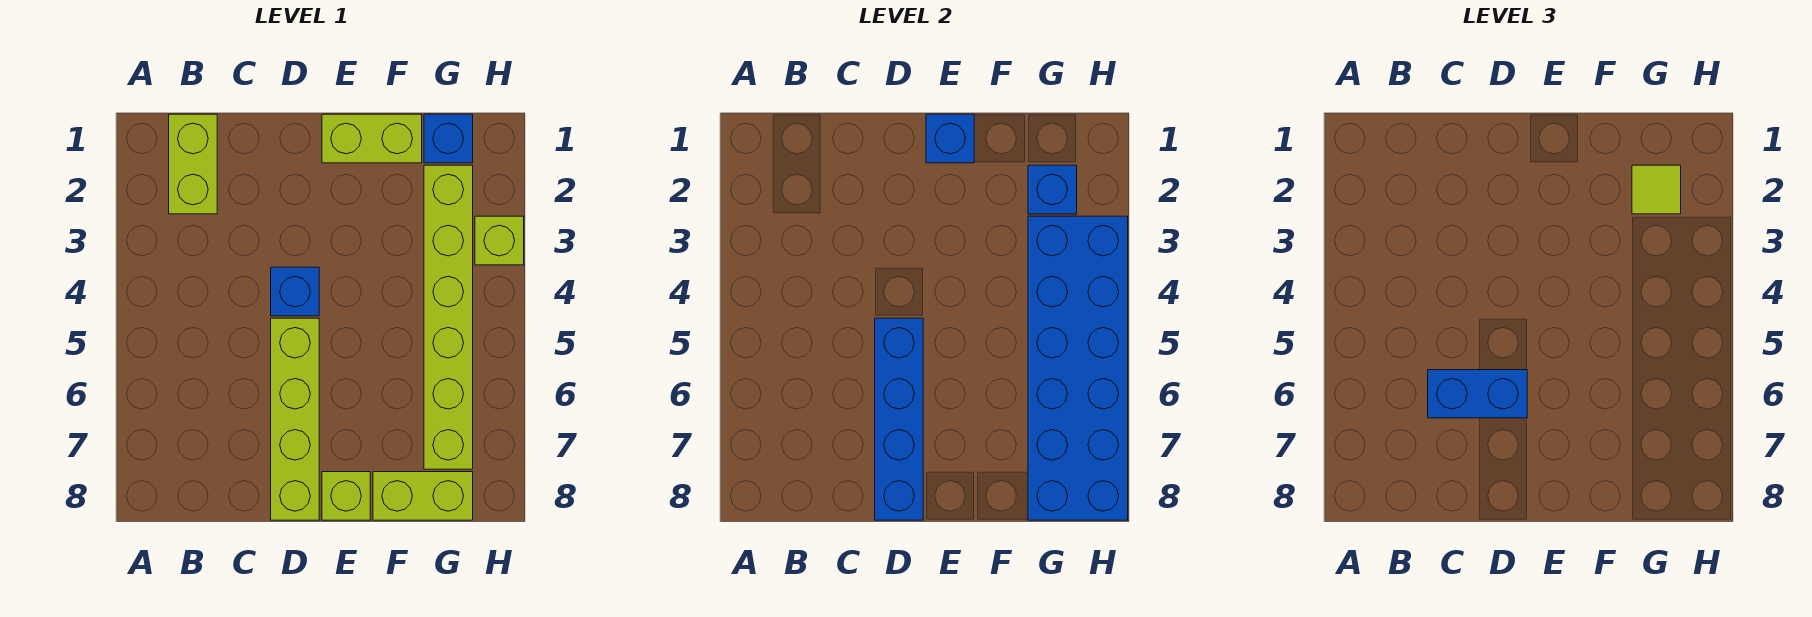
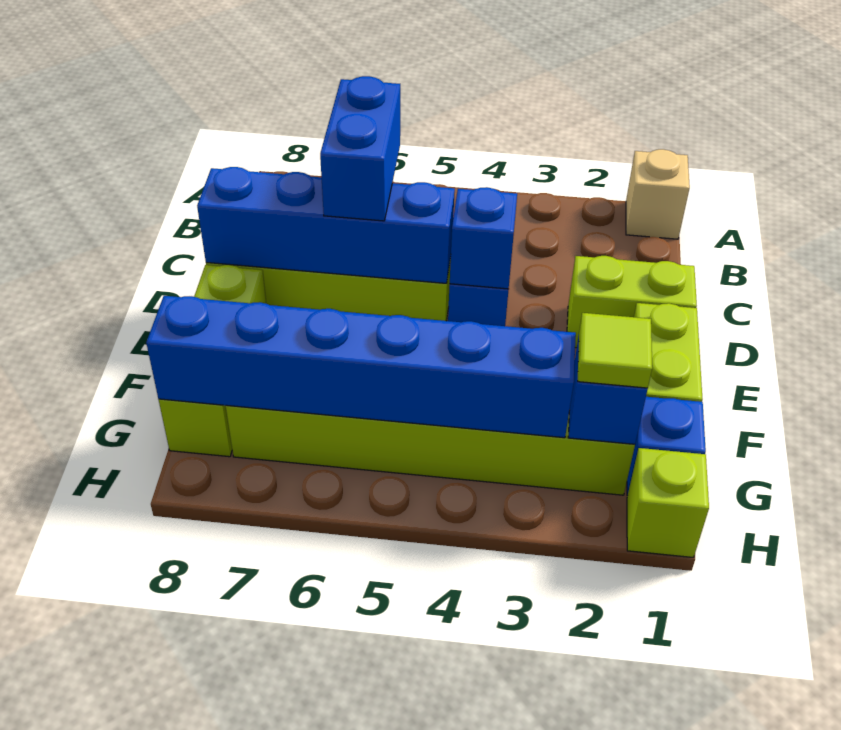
none -> tan 1x1 brick [626,149,690,239]
lime 1x2 brick [169,114,217,214] -> lime 1x2 brick moved to [567,256,697,348]
blue 1x1 brick [926,114,974,163] -> blue 1x1 brick moved to [450,187,517,289]
blue 2x6 brick [1028,216,1128,520] -> blue 1x6 brick [146,296,576,438]
lime 1x1 brick [475,216,524,265] -> lime 1x1 brick moved to [627,448,709,558]

